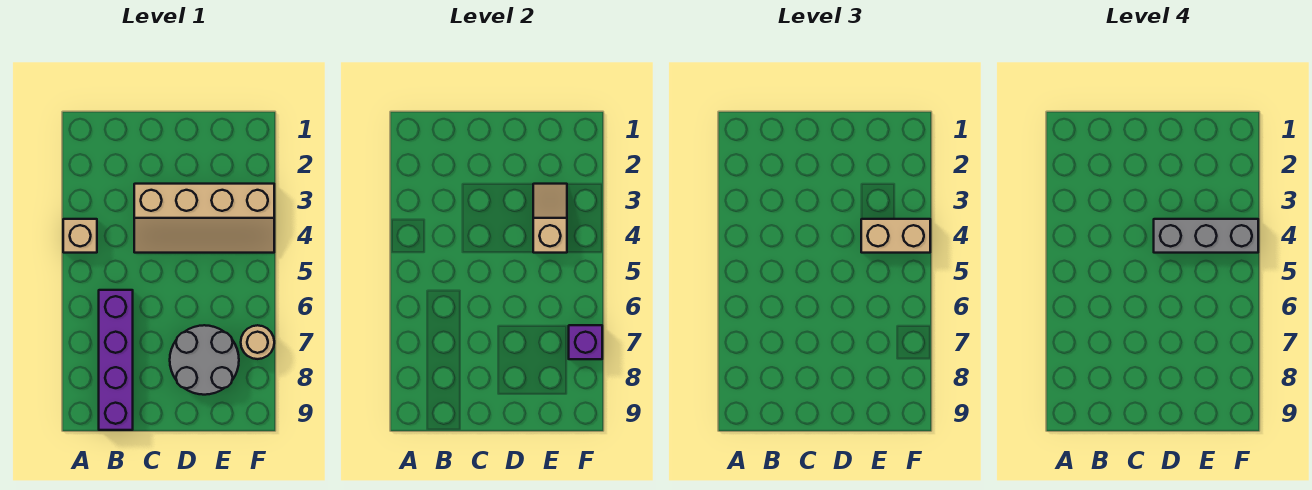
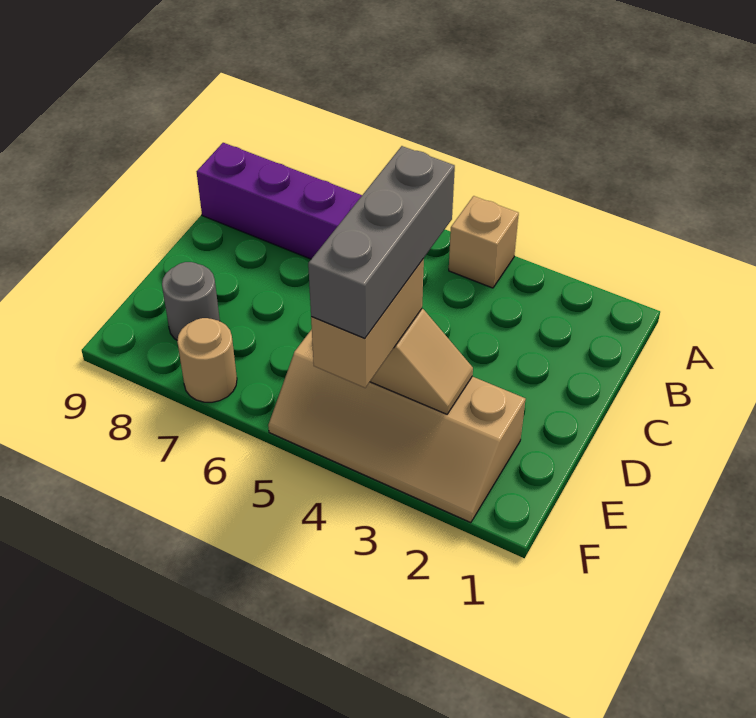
tan 2x4 slope [134,184,274,253] -> tan 2x4 slope turned to [268,329,526,523]
grey 2x2 round brick [170,325,239,395] -> grey 1x1 round brick [162,262,220,340]
purple 1x1 brick [569,325,602,359] -> none

